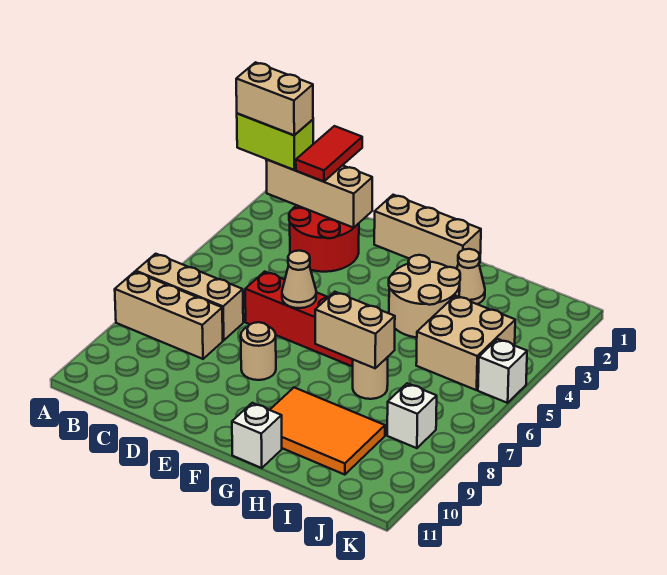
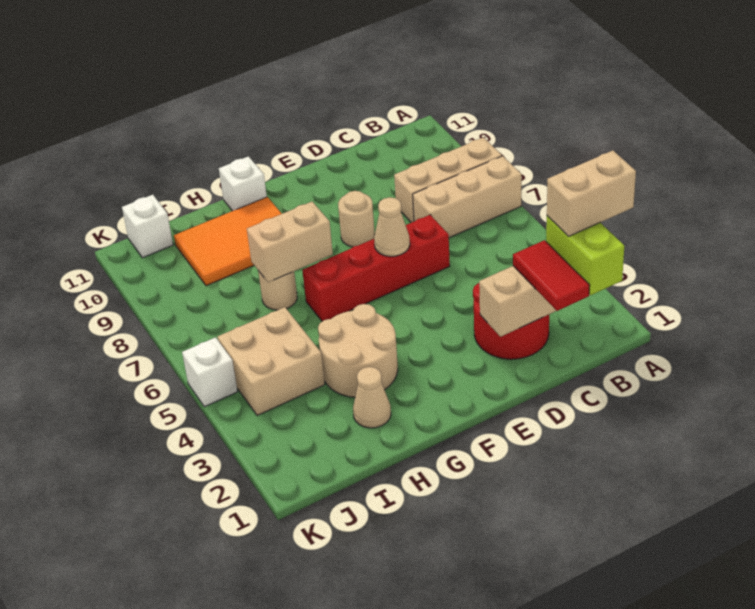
lime 1x2 brick [237,113,313,170] -> lime 1x2 brick turned to [546,216,624,295]
tan 1x3 brick [374,195,481,269] -> none
white 1x1 brick [387,383,437,448] -> white 1x1 brick moved to [122,195,173,258]

